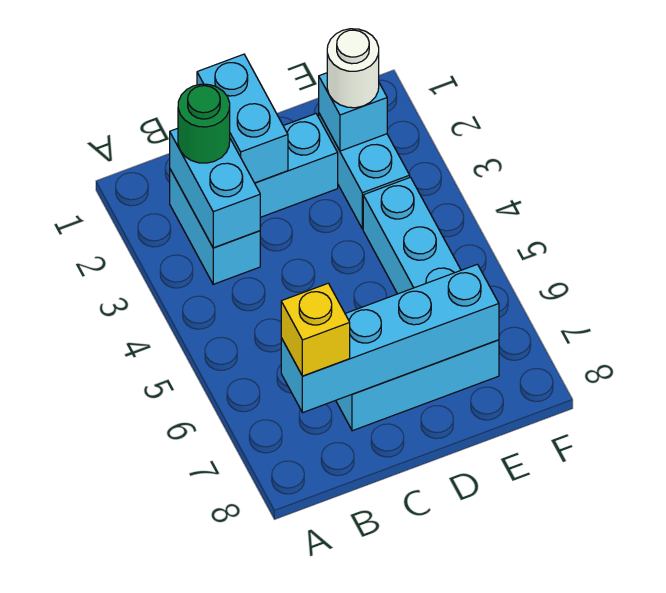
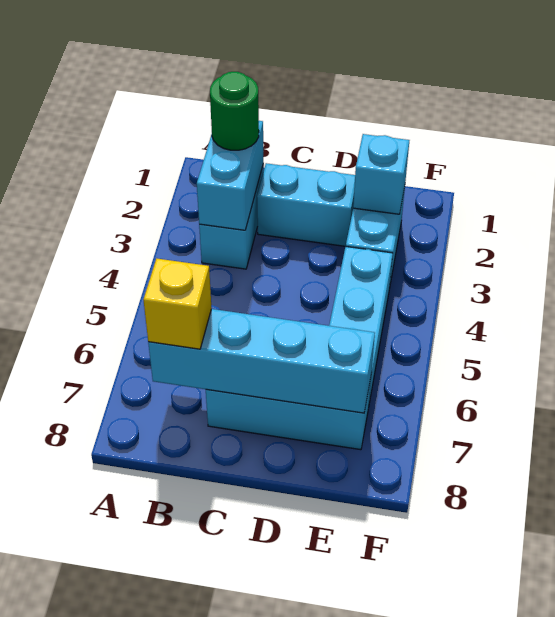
cyan 1x2 brick [197,54,288,183] -> none
white 1x1 round brick [327,29,379,108] -> none

